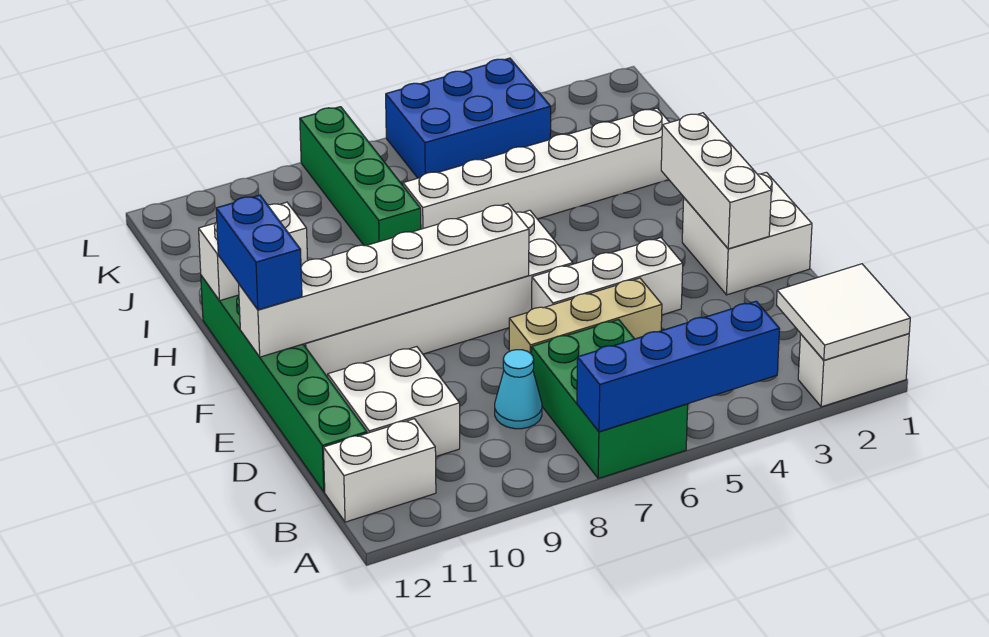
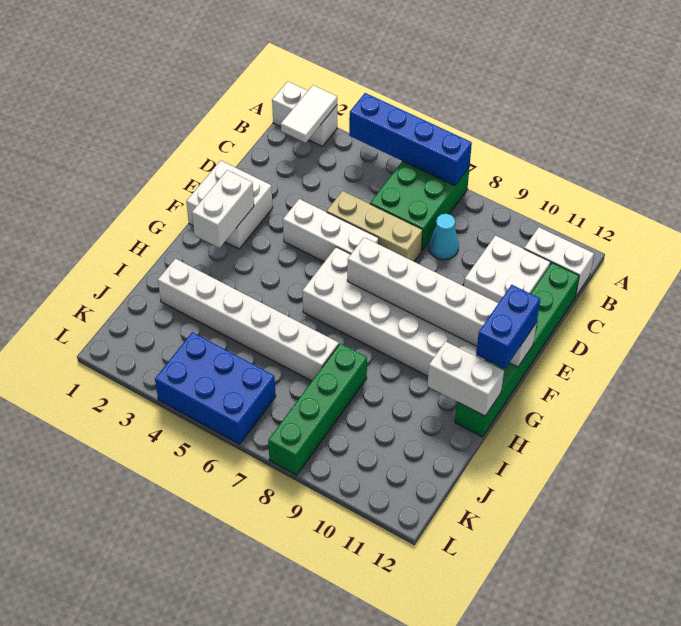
white 2x2 tile [777,264,910,360] -> white 1x2 tile [281,85,337,143]
white 1x3 brick [661,113,771,249] -> white 1x2 brick [192,170,254,248]

